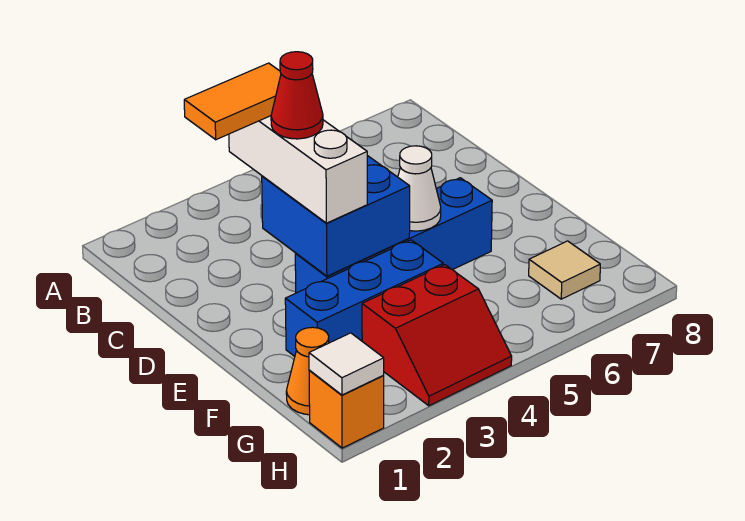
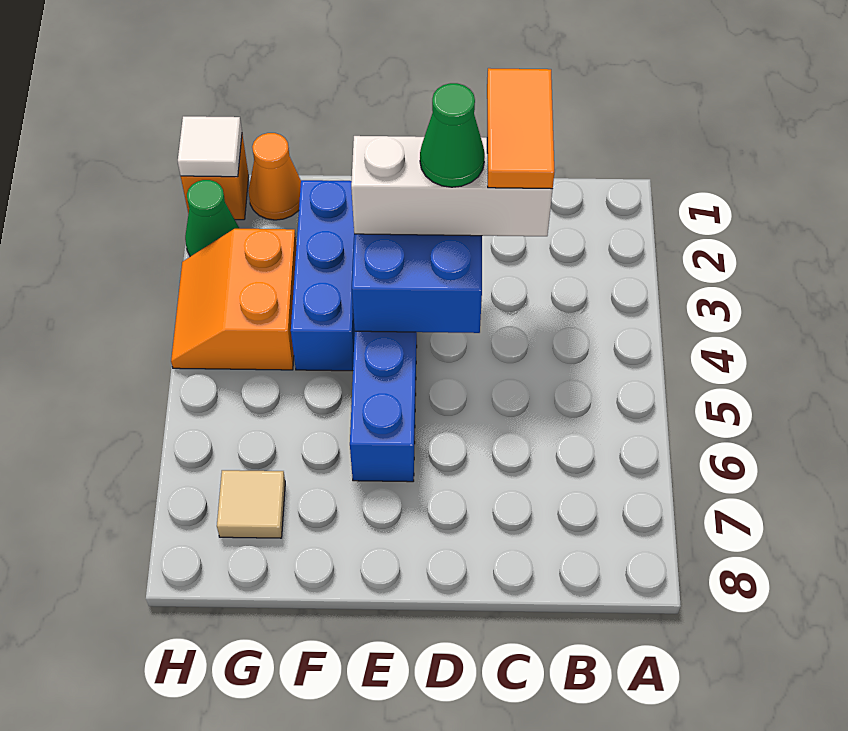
red 1x1 cone [271,52,323,139] -> green 1x1 cone [420,83,485,187]
white 1x1 cone [398,146,441,231] -> none
red 2x2 slope [362,265,512,406] -> orange 2x2 slope [171,229,297,370]
none -> green 1x1 cone [185,180,239,257]

